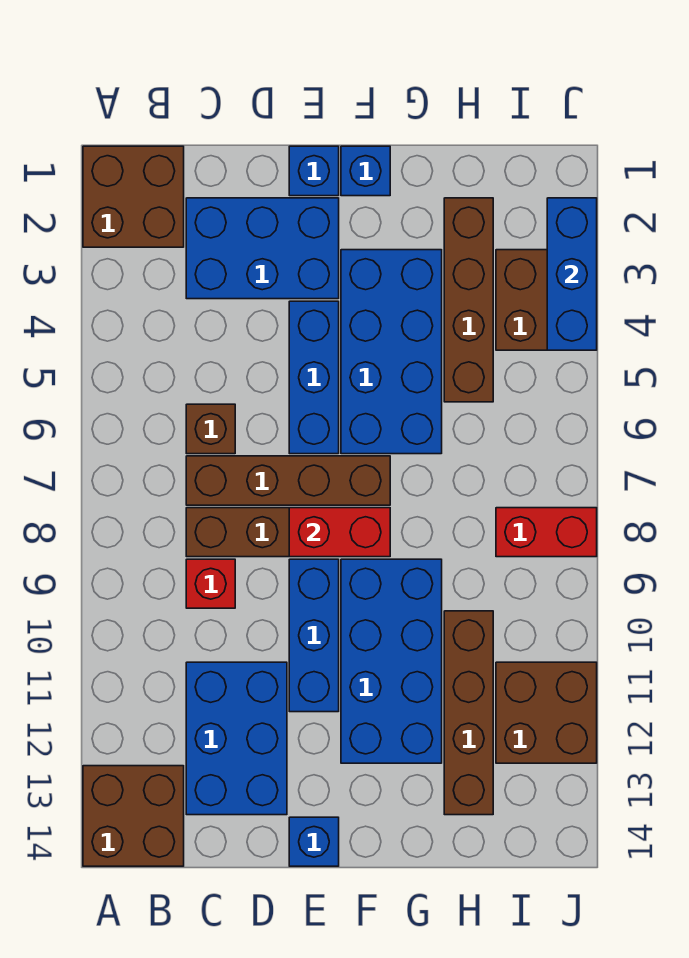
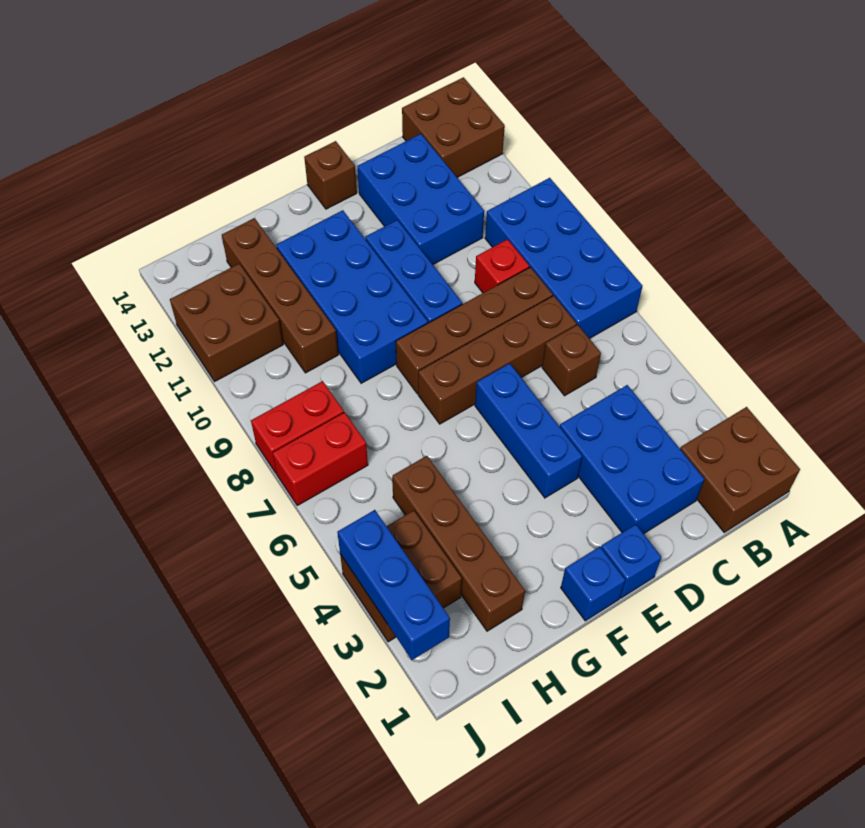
blue 2x3 brick [186,198,339,299] -> blue 2x3 brick turned to [560,385,704,534]
red 1x2 brick [289,508,390,557] -> red 1x2 brick moved to [273,412,368,505]
blue 1x1 brick [289,817,339,866] -> brown 1x1 brick [304,141,357,209]
blue 2x4 brick [341,250,442,454] -> blue 2x4 brick moved to [485,178,642,339]

